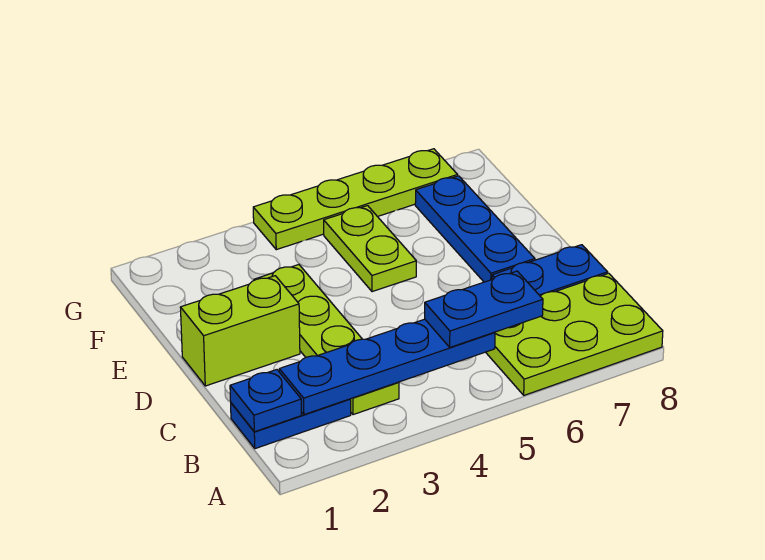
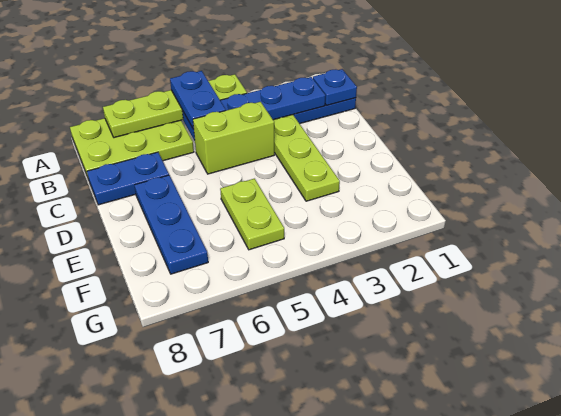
blue 1x2 plate [425,271,543,347] -> blue 1x2 plate turned to [170,71,226,129]
lime 1x2 brick [180,276,300,386] -> lime 1x2 brick moved to [193,102,274,174]
lime 1x4 plate [253,149,458,250] -> lime 1x4 plate moved to [103,74,247,138]

